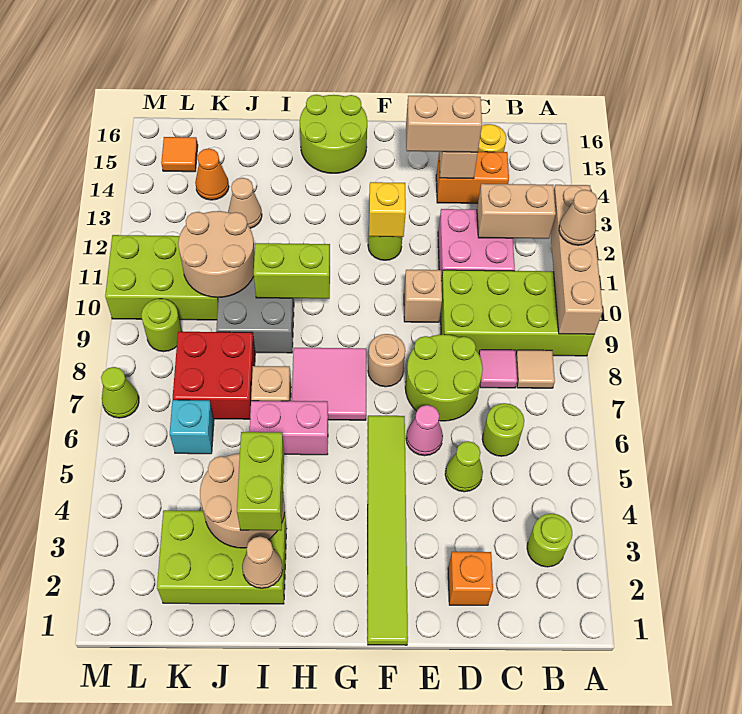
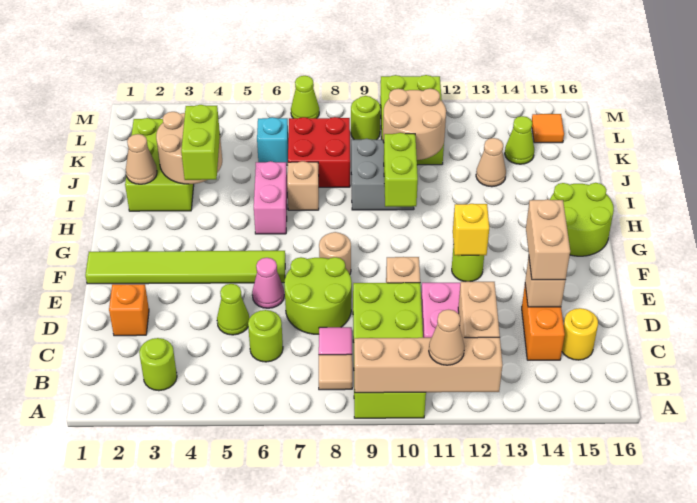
pink 2x2 tile [292,348,366,420] -> none
lime 1x2 brick [237,432,284,531] -> lime 1x2 brick turned to [181,105,220,180]
orange 1x1 cone [195,148,229,200] -> lime 1x1 cone [505,116,534,164]

